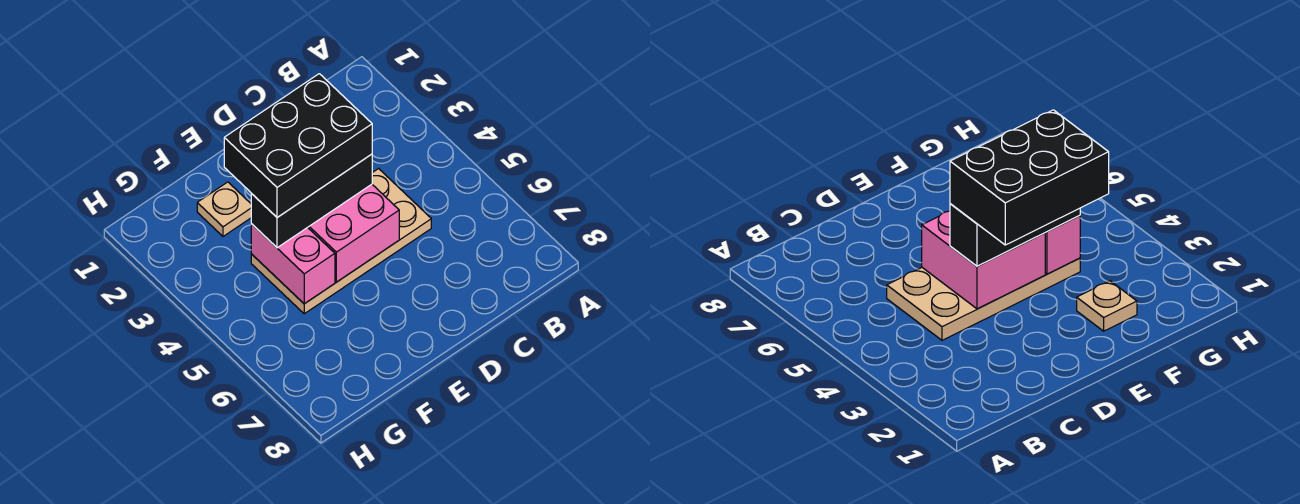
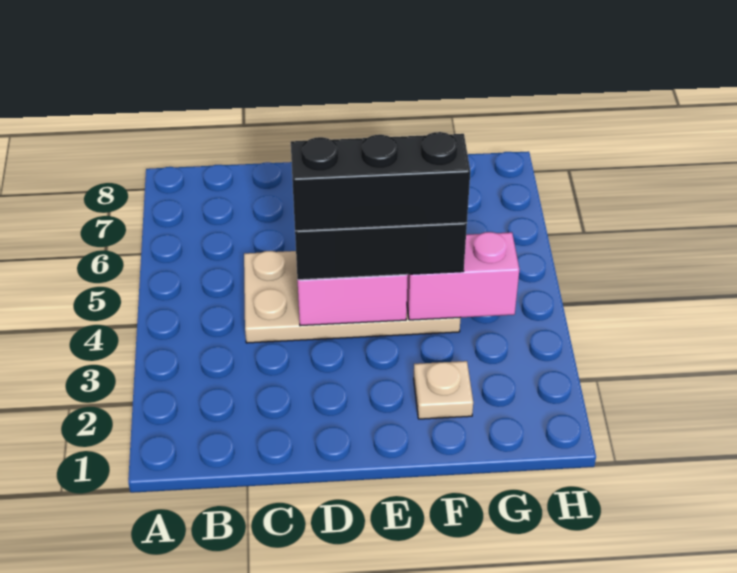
black 2x3 brick [224,74,372,217] -> black 1x3 brick [291,132,470,231]
pink 1x2 brick [251,224,335,304] -> pink 1x2 brick turned to [407,232,519,320]

